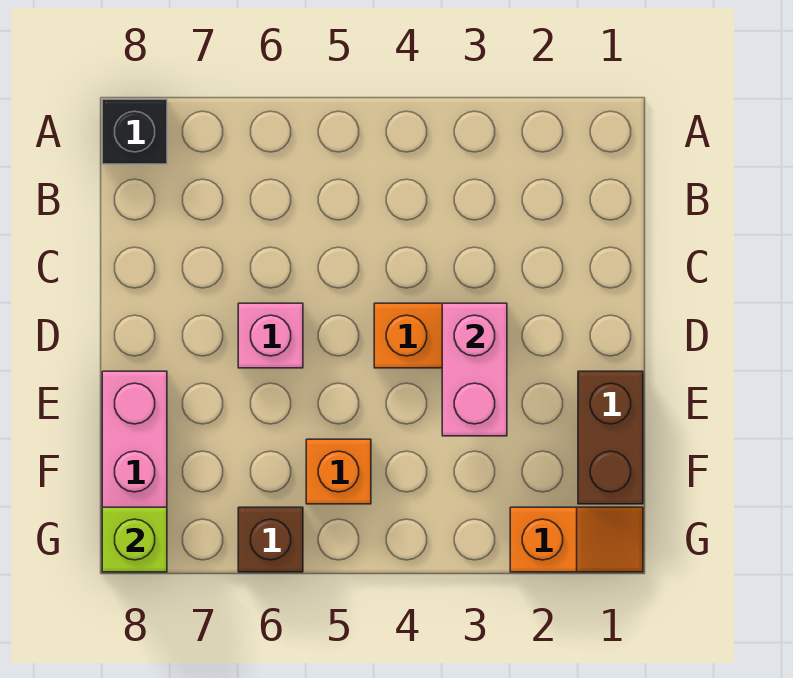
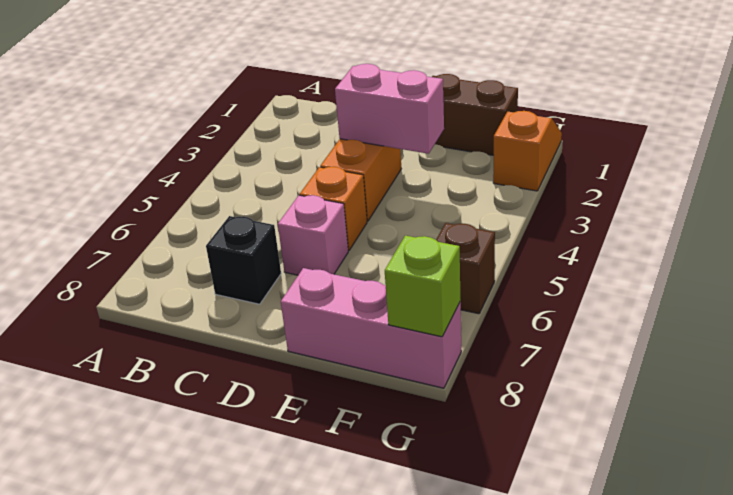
black 1x1 brick [102,99,167,164] -> black 1x1 brick moved to [206,216,281,304]
orange 1x1 brick [306,439,371,504] -> orange 1x1 brick moved to [300,167,367,251]

